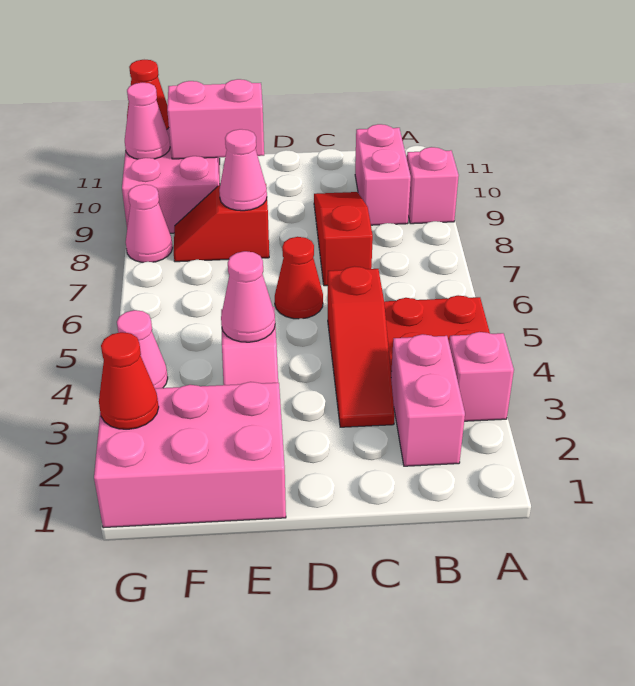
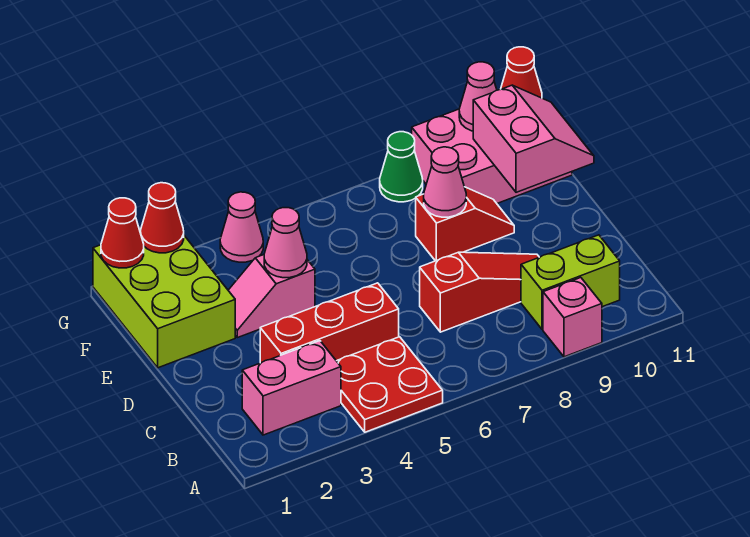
pink 1x1 brick [449,332,514,421] -> none
pink 1x2 brick [355,124,411,225] -> lime 1x2 brick [521,235,620,329]
red 1x3 slope [328,266,395,427] -> red 1x3 brick [260,283,399,363]
red 1x1 cone [275,237,323,319] -> red 1x1 cone moved to [101,198,144,268]
pink 2x3 brick [94,382,286,528] -> lime 2x3 brick [93,230,235,368]
red 1x2 slope [174,185,269,262] -> red 1x2 slope turned to [416,187,514,261]
pink 1x1 cone [126,184,173,262] -> green 1x1 cone [380,132,423,202]

